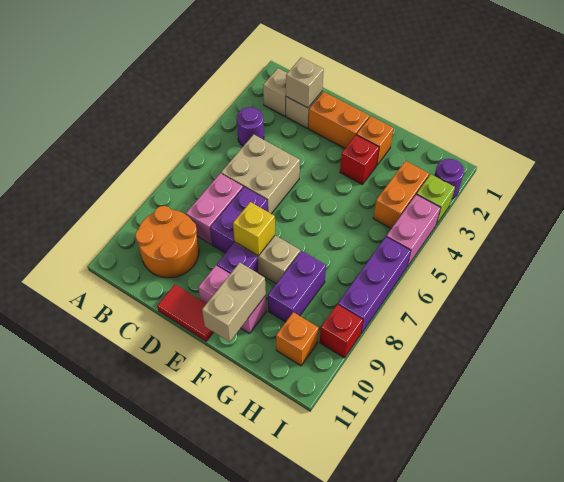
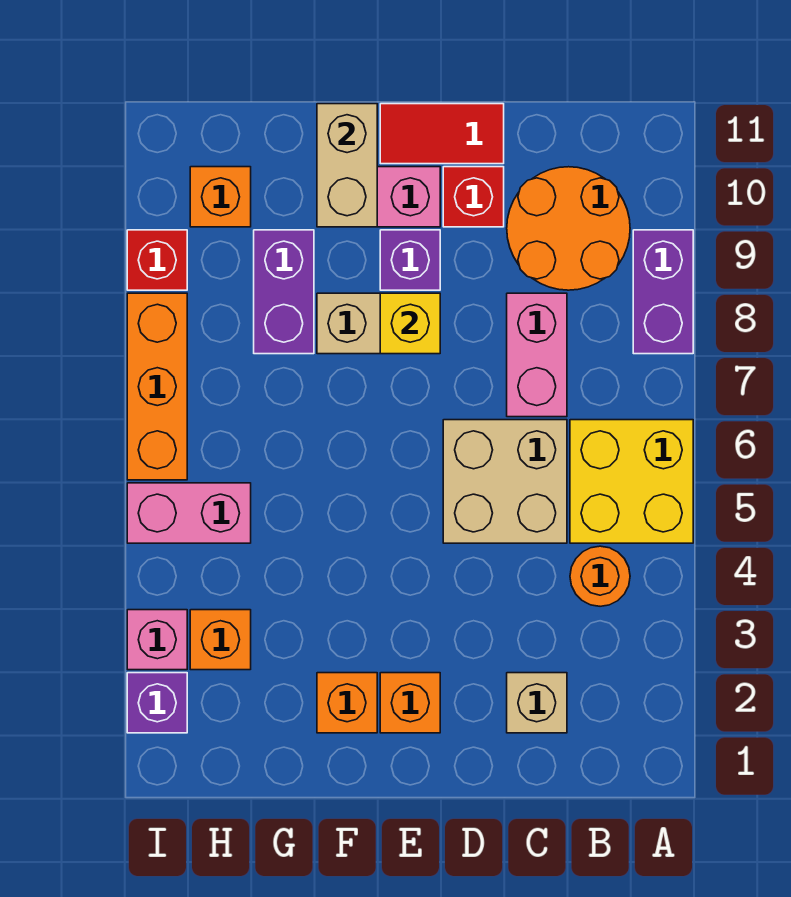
none -> yellow 2x2 brick [570,420,693,543]
tan 1x1 brick [263,68,287,116] -> none
purple 1x1 round brick [237,107,264,146] -> orange 1x1 round brick [570,546,630,606]
tan 1x1 brick [286,58,324,108] -> none
orange 1x2 brick [308,92,369,148] -> orange 1x1 brick [380,673,440,733]
purple 1x2 brick [210,187,267,253] -> purple 1x2 brick moved to [633,230,693,354]
red 1x1 brick [340,135,379,185] -> red 1x1 brick moved to [443,167,504,227]
orange 1x2 brick [373,161,429,229] -> orange 1x1 brick [190,610,251,670]
purple 1x1 round brick [434,159,464,199] -> purple 1x1 brick [127,673,187,733]
lime 1x1 brick [417,174,455,225] -> pink 1x1 brick [127,610,187,670]
pink 1x2 brick [386,194,441,267] -> pink 1x2 brick turned to [127,483,251,543]
purple 1x3 brick [338,237,411,334] -> orange 1x3 brick [127,293,187,480]

